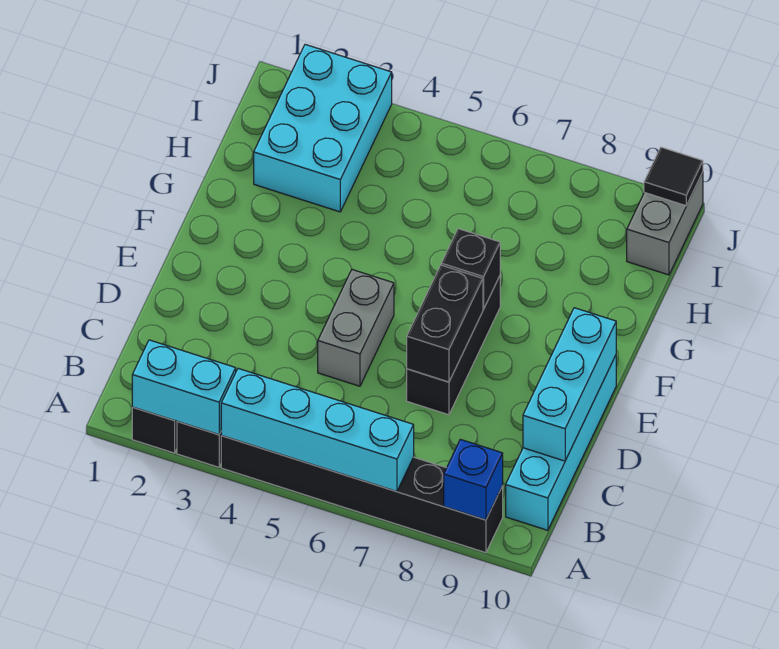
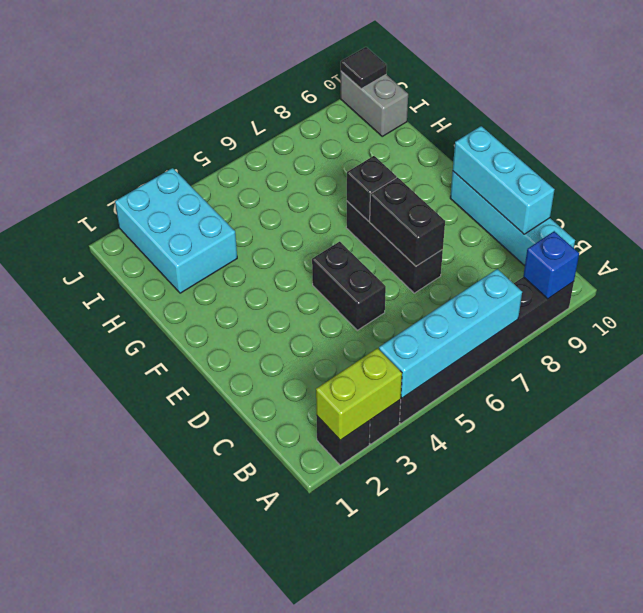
cyan 1x2 brick [132,340,236,435] -> lime 1x2 brick [316,348,402,440]
grey 1x2 brick [318,269,394,386] -> black 1x2 brick [312,242,386,330]

